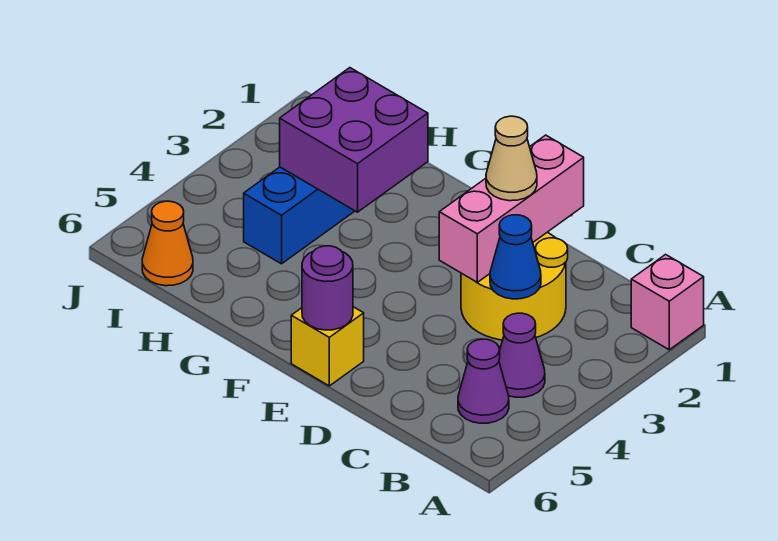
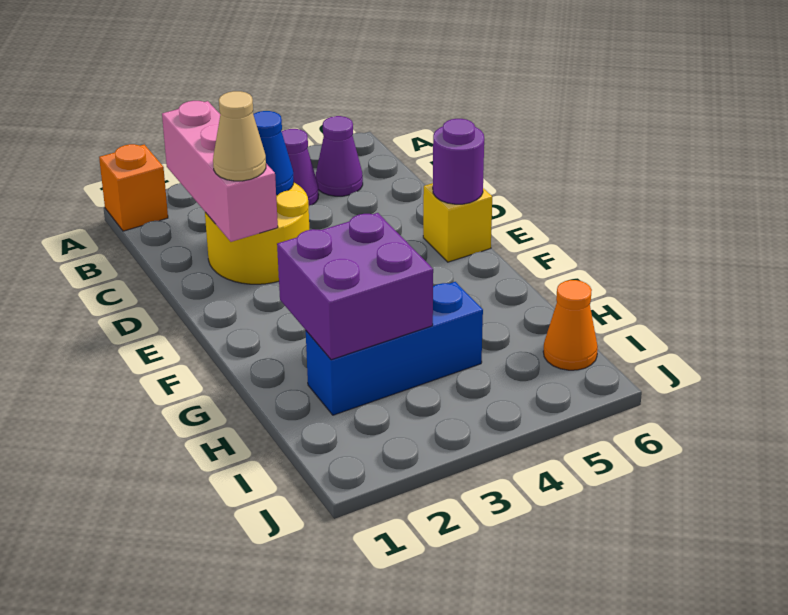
pink 1x1 brick [631,255,704,350] -> orange 1x1 brick [99,144,168,231]
pink 1x3 brick [439,135,584,282] -> pink 1x3 brick turned to [162,101,278,242]

